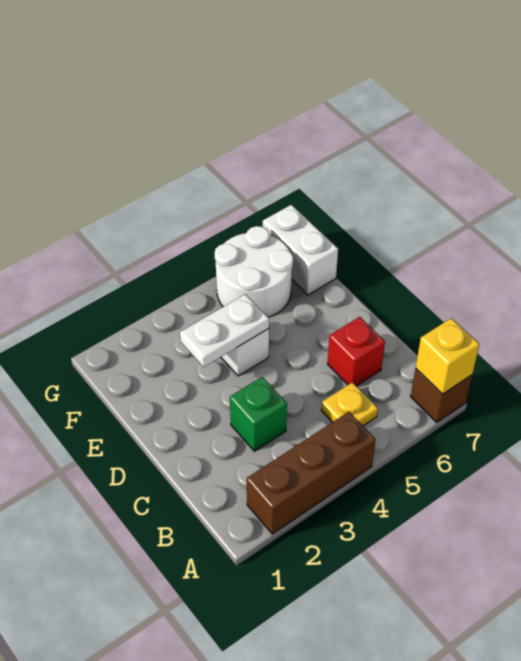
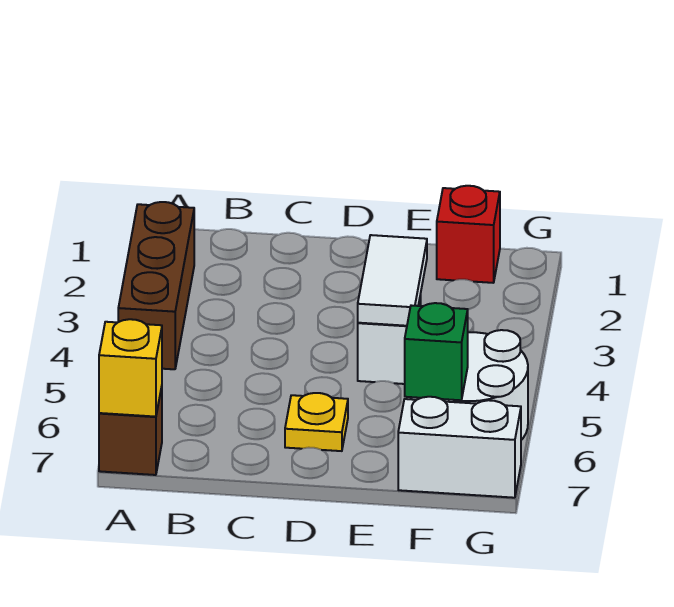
yellow 1x1 plate [321,382,378,426] -> yellow 1x1 plate moved to [285,393,348,451]
green 1x1 brick [230,377,287,451] -> green 1x1 brick moved to [405,303,468,400]
red 1x1 brick [327,317,385,386] -> red 1x1 brick moved to [437,186,500,283]
white 1x2 plate [180,294,269,367] -> white 1x2 tile [358,235,427,326]

